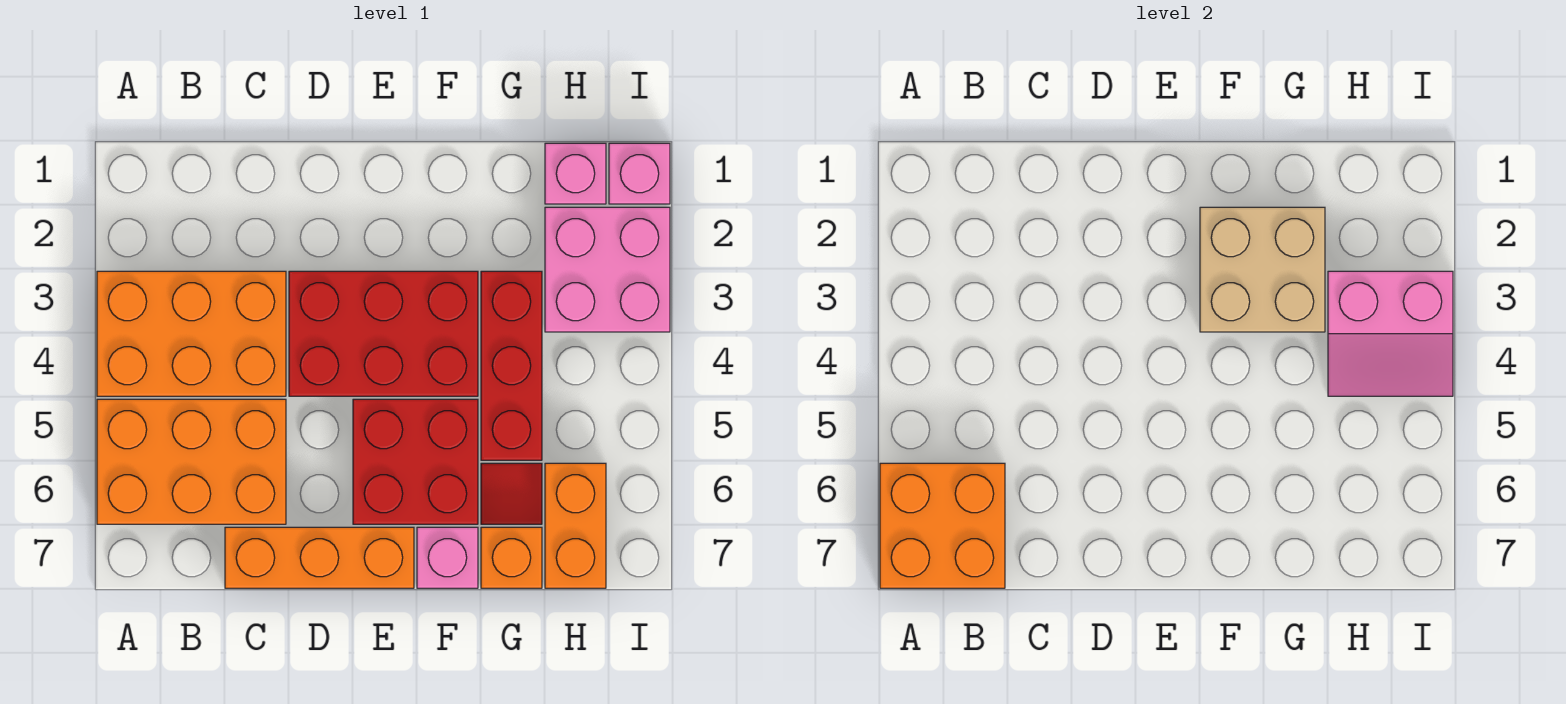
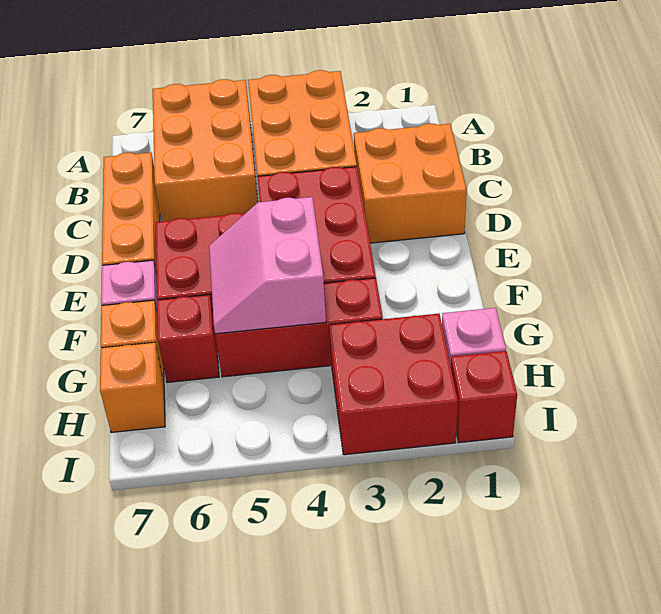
orange 2x2 brick [880,463,1005,588] -> orange 2x2 brick moved to [354,123,467,243]
tan 2x2 brick [1200,207,1325,332] -> none
red 1x1 tile [481,463,542,524] -> red 1x1 brick [157,295,219,382]
pink 2x2 brick [545,207,670,332] -> red 2x2 brick [329,314,458,455]
pink 2x2 slope [1328,271,1453,396] -> pink 2x2 slope moved to [209,197,326,334]
orange 1x2 brick [545,463,606,588] -> orange 1x1 brick [100,342,165,433]
pink 1x1 brick [609,143,670,204] -> red 1x1 brick [451,351,517,443]

